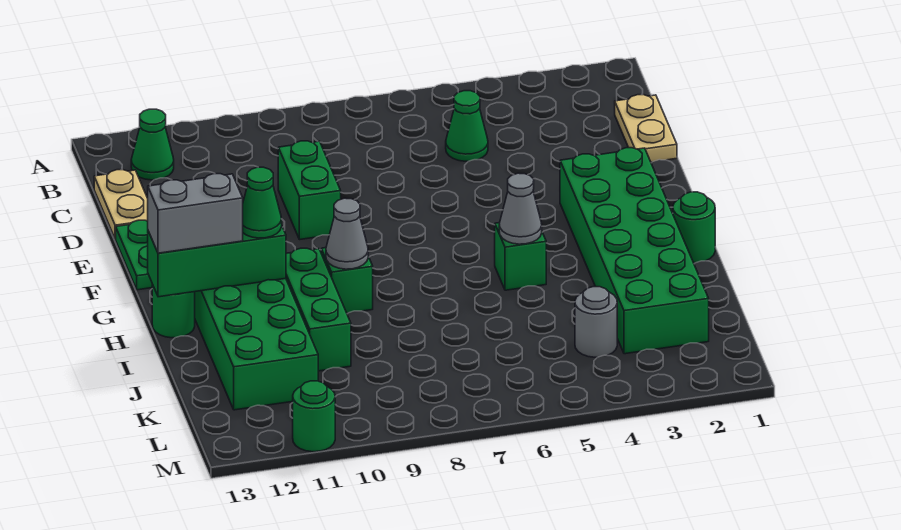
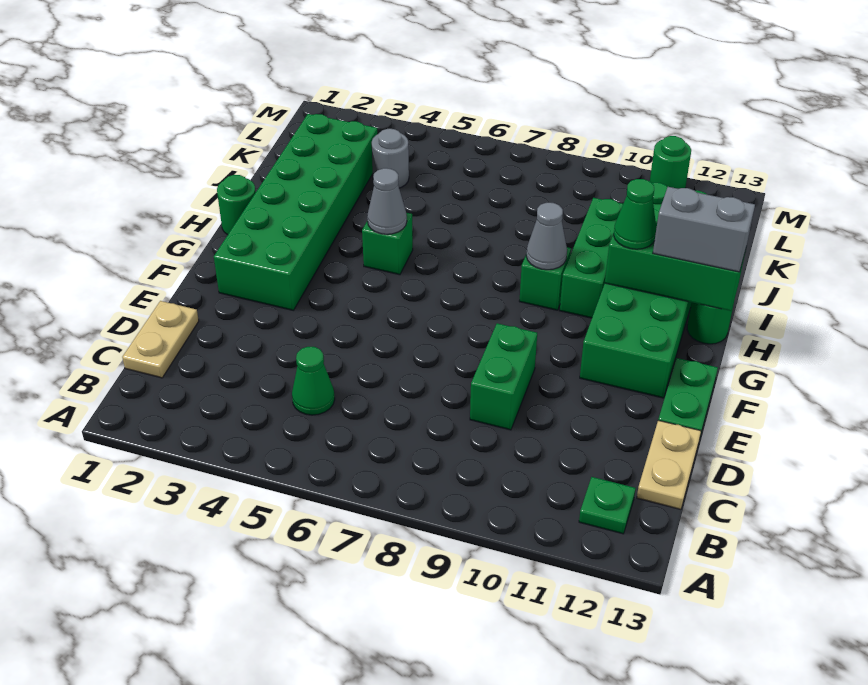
green 1x1 cone [131,109,174,180] -> green 1x1 plate [579,477,636,534]

